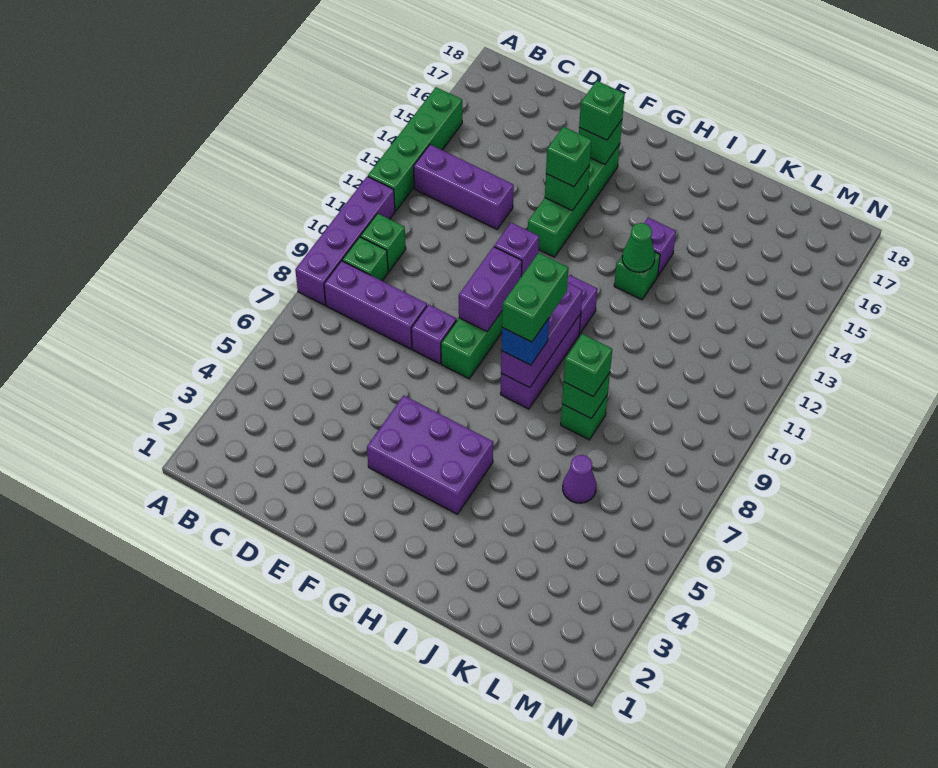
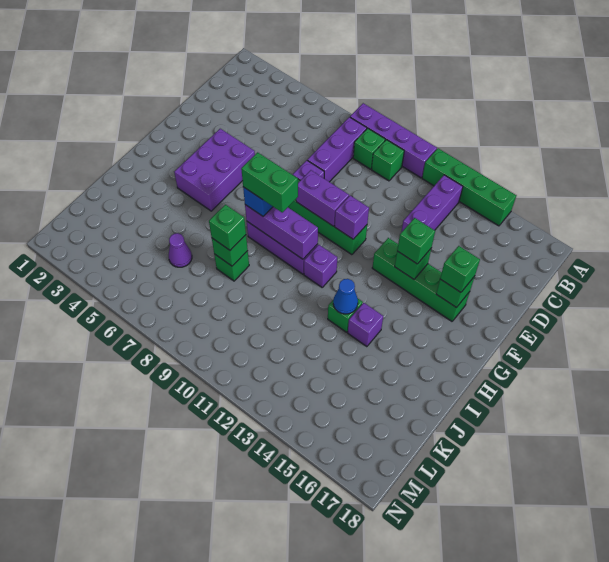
green 1x1 cone [622,223,655,272] -> blue 1x1 cone [333,279,358,314]

